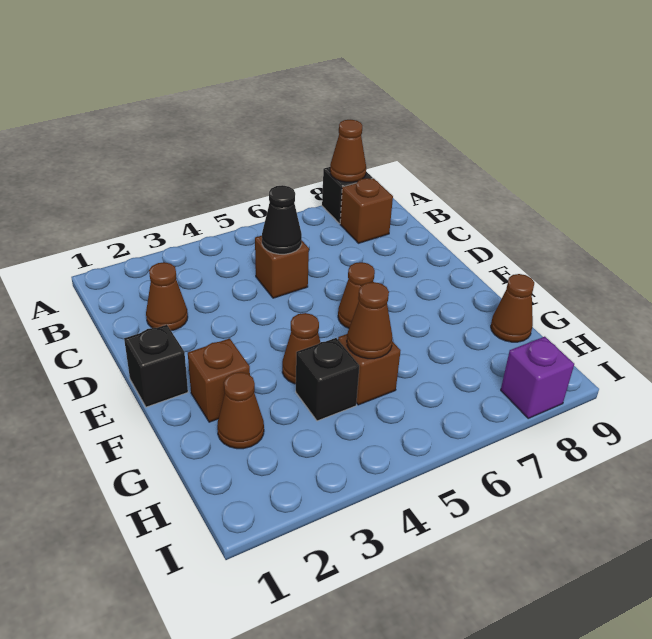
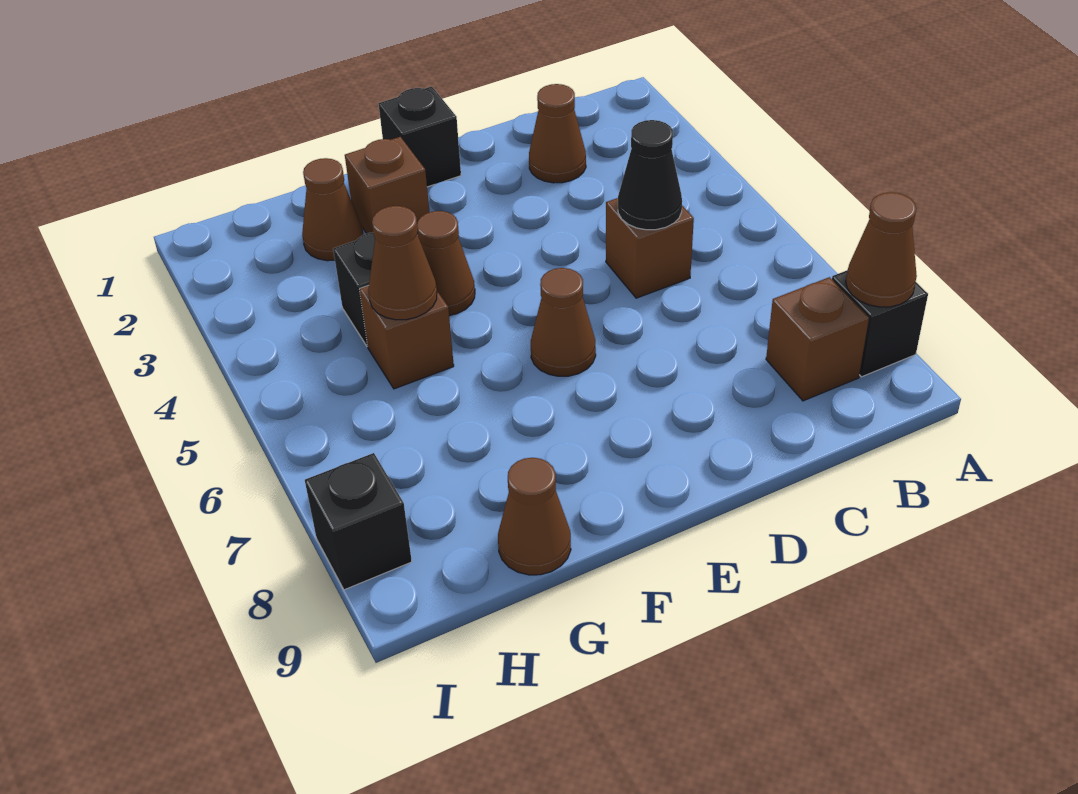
purple 1x1 brick [501,337,574,418] -> black 1x1 brick [305,453,412,590]

